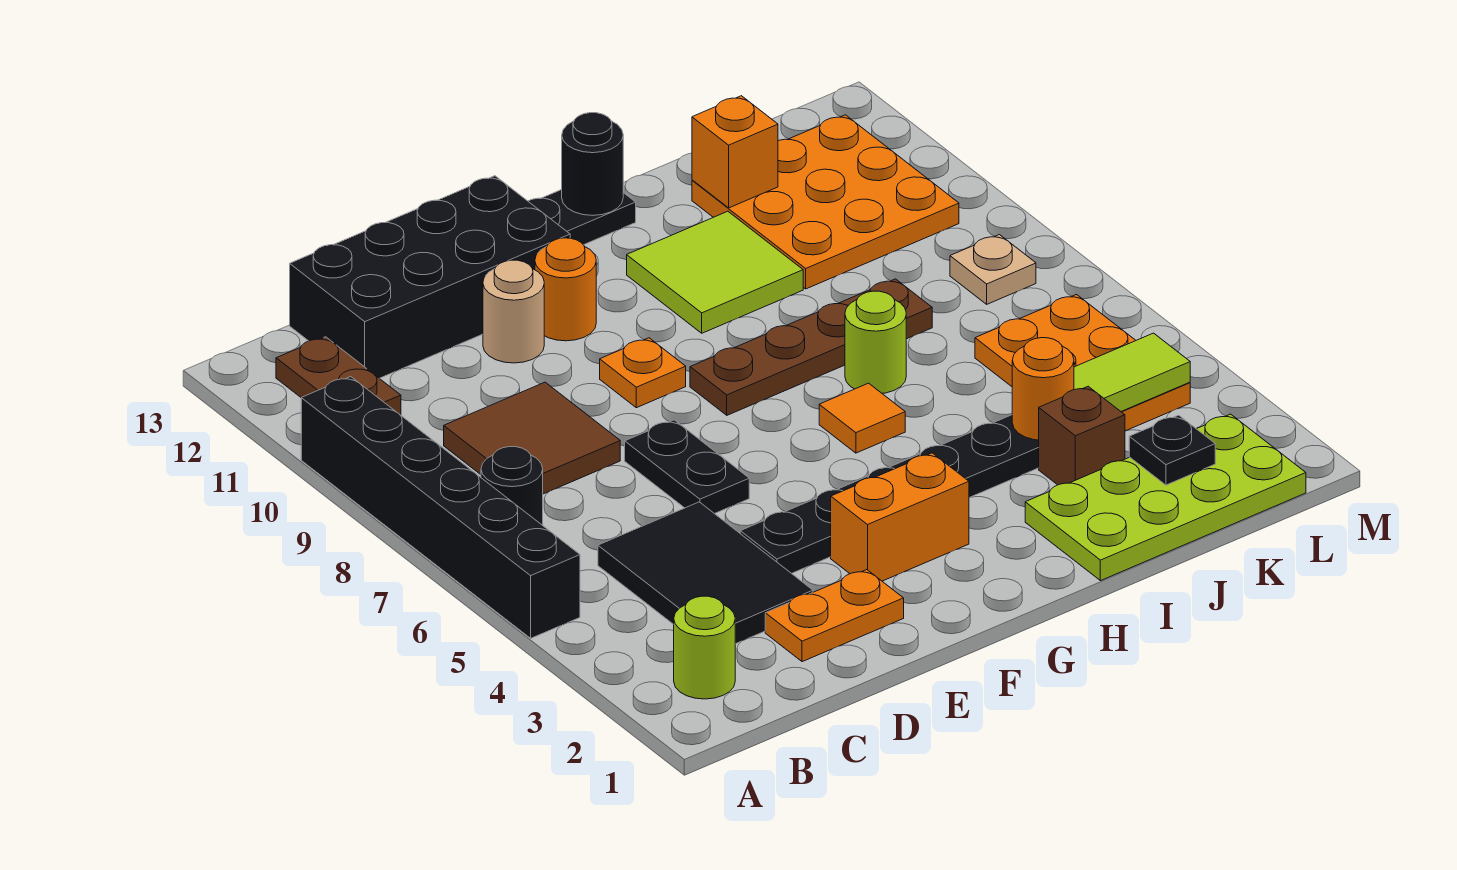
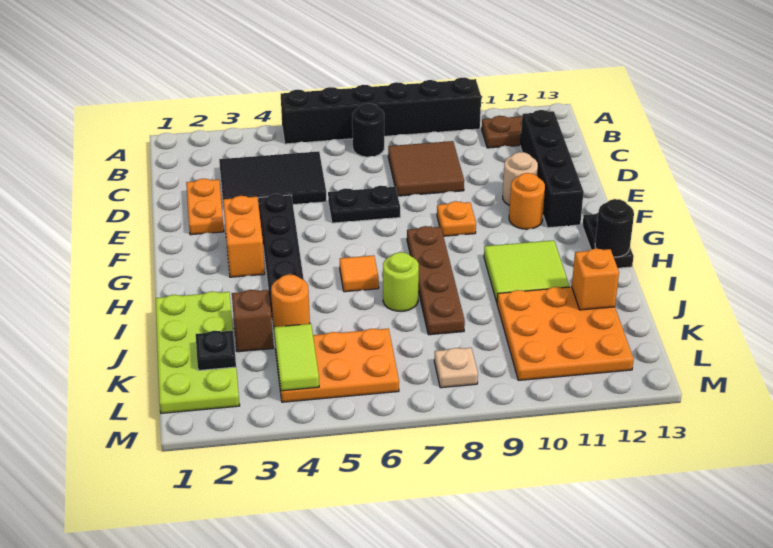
lime 1x1 round brick [674,596,735,699] -> none
black 2x4 brick [290,176,570,378] -> black 1x4 brick [520,110,584,228]

